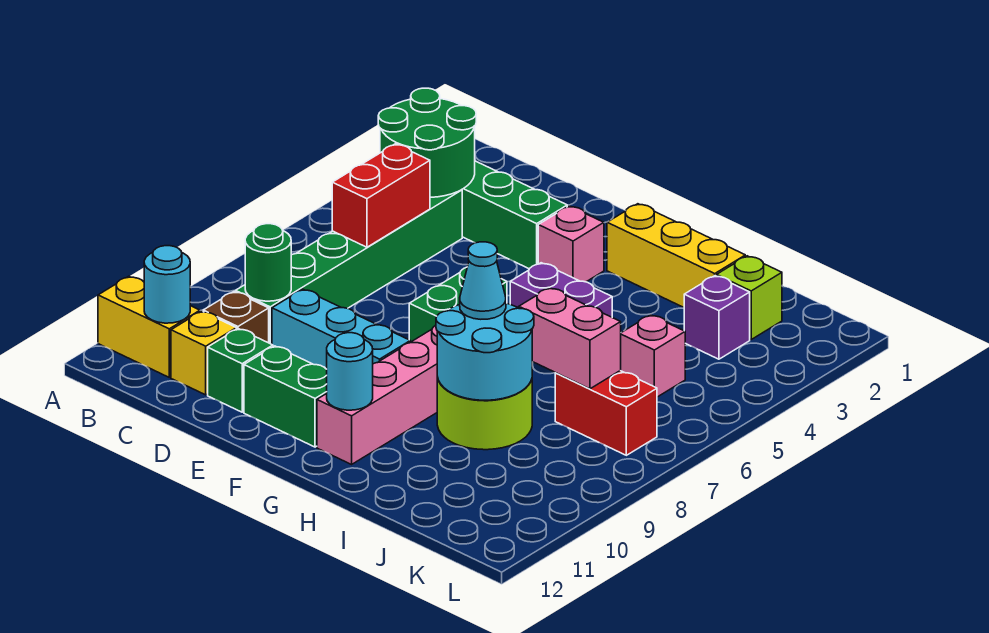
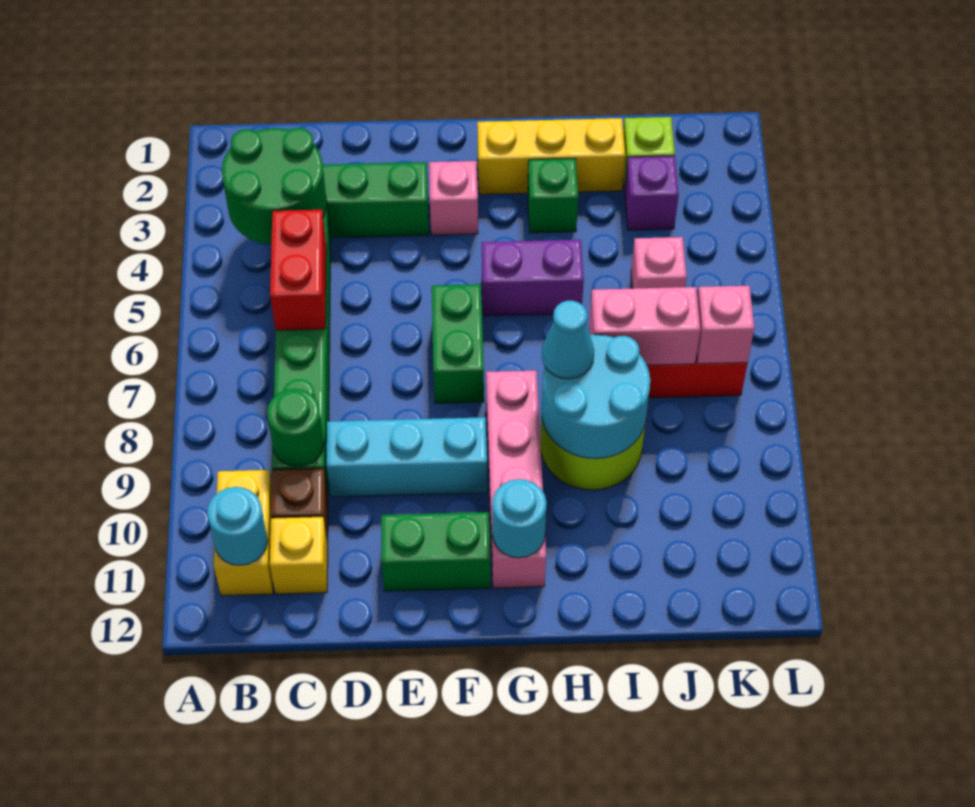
yellow 1x2 brick [98,276,200,377] -> yellow 1x2 brick turned to [214,470,273,596]
green 1x1 brick [208,329,273,412] -> green 1x1 brick moved to [528,158,578,233]
none -> pink 1x1 brick [697,286,754,364]

